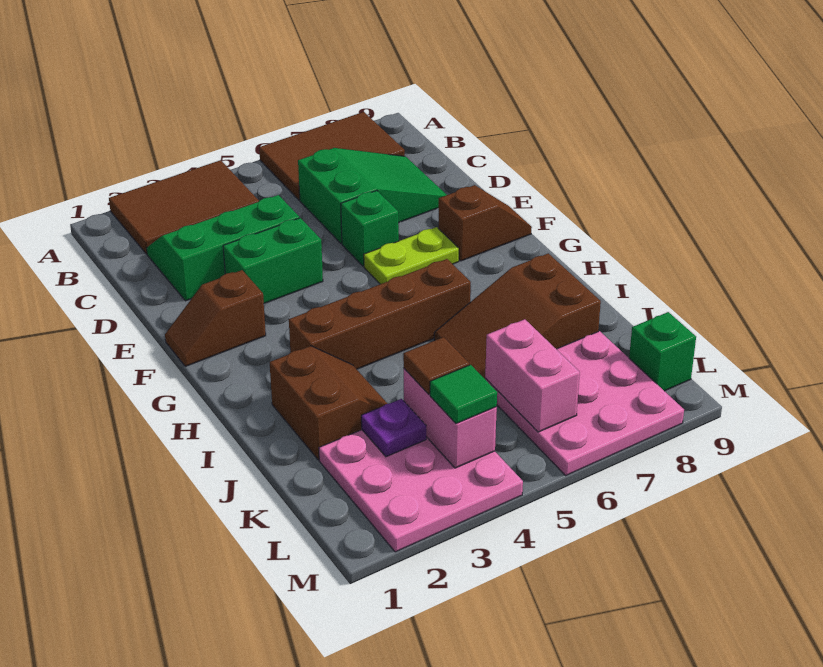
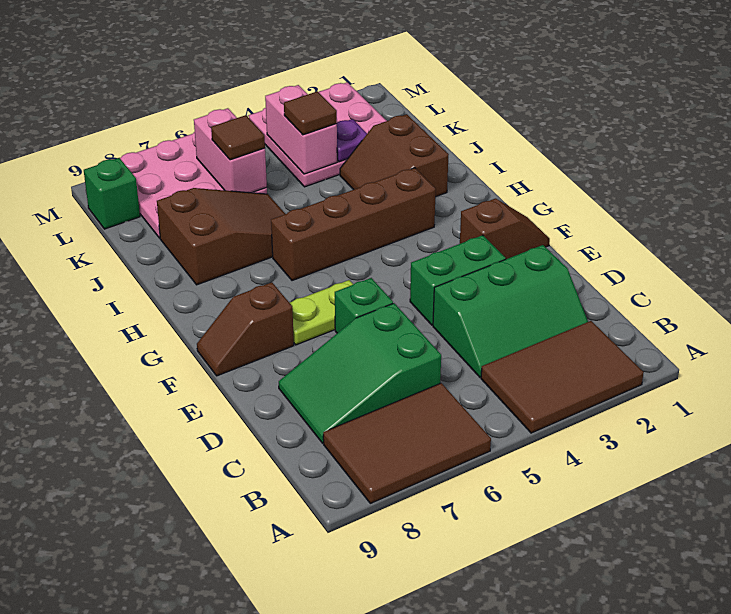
none -> brown 1x1 tile [211,115,265,160]
green 1x1 tile [430,365,497,424] -> none

